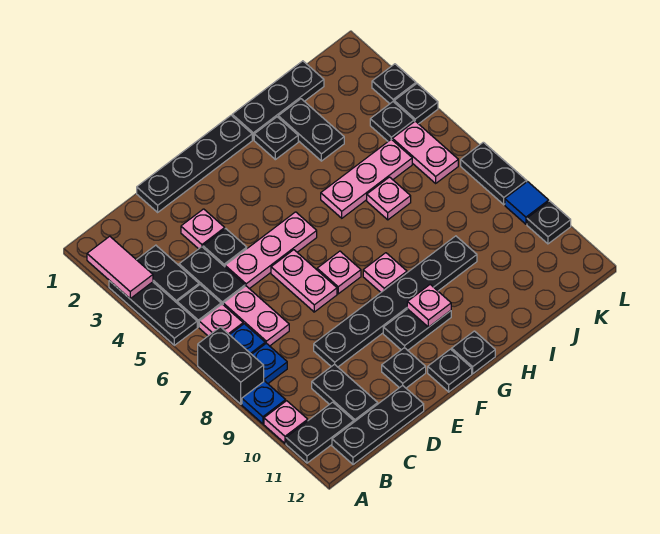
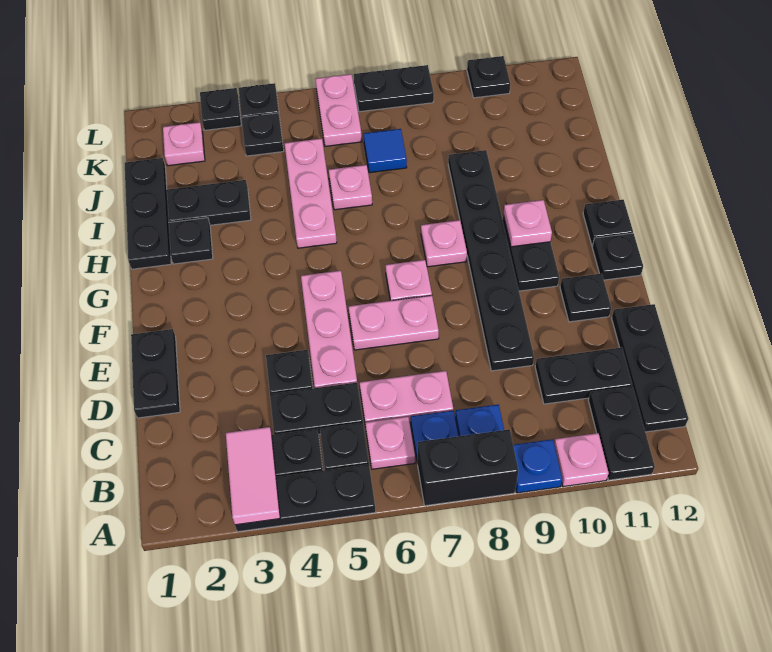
pink 1x2 tile [87,236,153,299] -> pink 1x2 tile turned to [226,427,280,525]
black 1x4 plate [137,115,252,212] -> black 1x2 plate [131,329,180,418]
pink 1x1 plate [181,209,225,249] -> pink 1x1 plate moved to [163,122,205,166]
pink 1x2 plate [392,121,458,183] -> pink 1x2 plate turned to [315,74,362,146]
blue 1x1 tile [505,182,549,224] -> blue 1x1 tile moved to [364,129,407,173]

